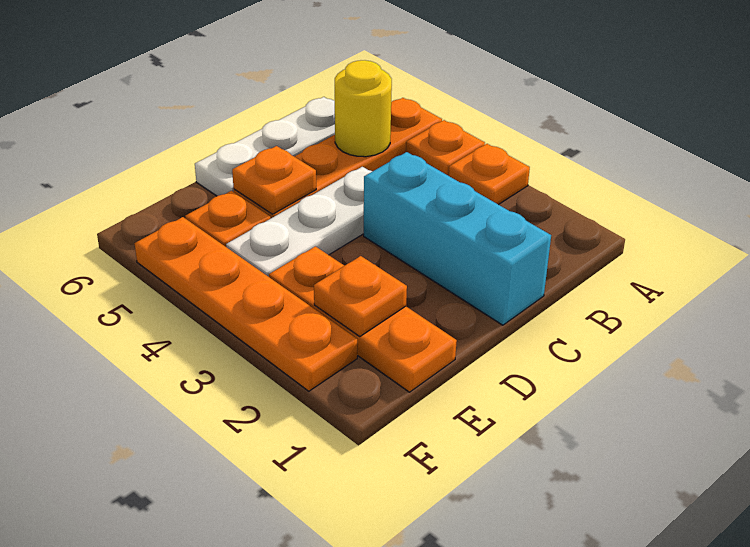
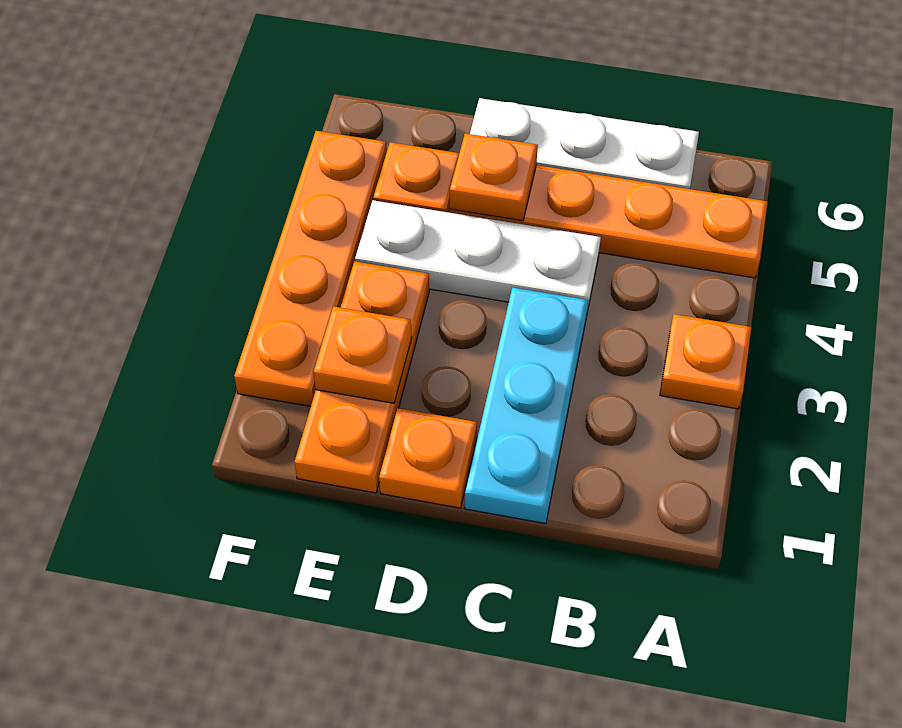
orange 1x1 plate [406,120,485,176] -> orange 1x1 plate moved to [379,408,477,508]
yellow 1x1 round brick [335,60,392,157] -> none
cyan 1x3 brick [364,152,551,325] -> cyan 1x3 plate [465,287,588,524]

